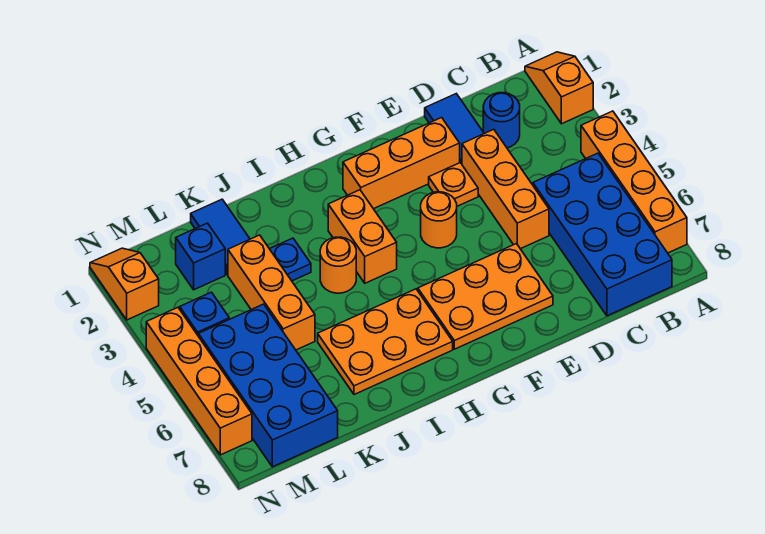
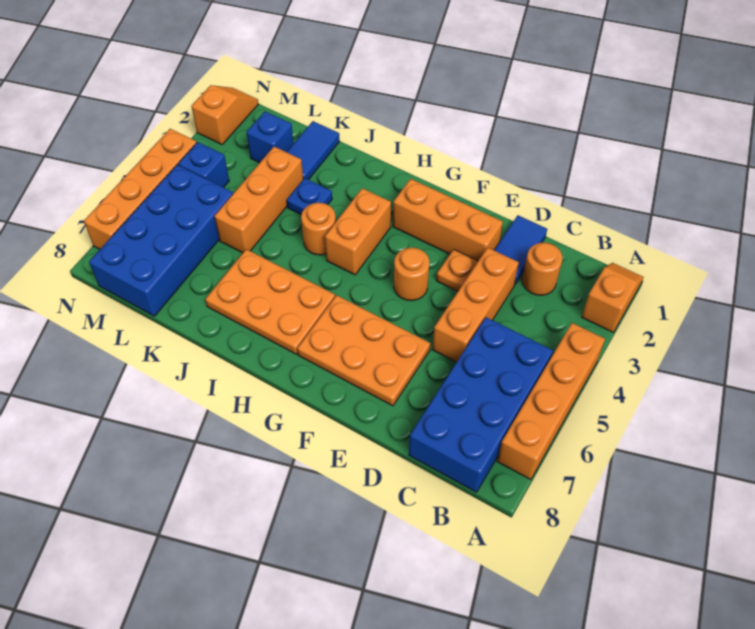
blue 1x1 round brick [483,93,520,148] -> orange 1x1 round brick [522,243,562,295]

